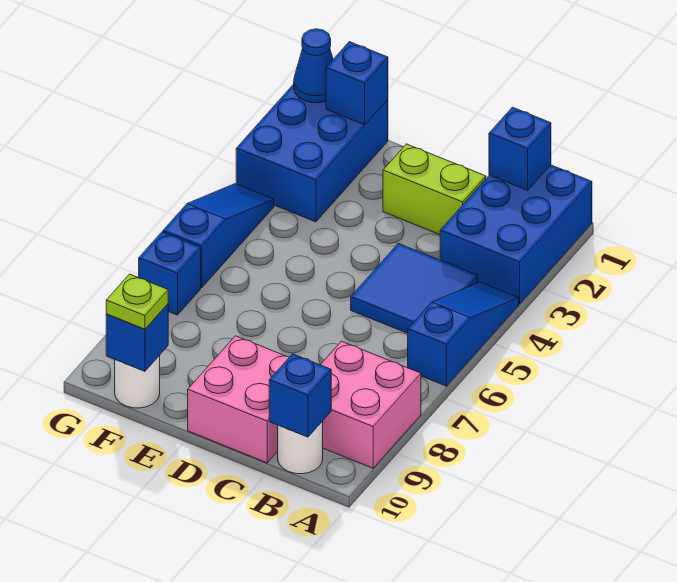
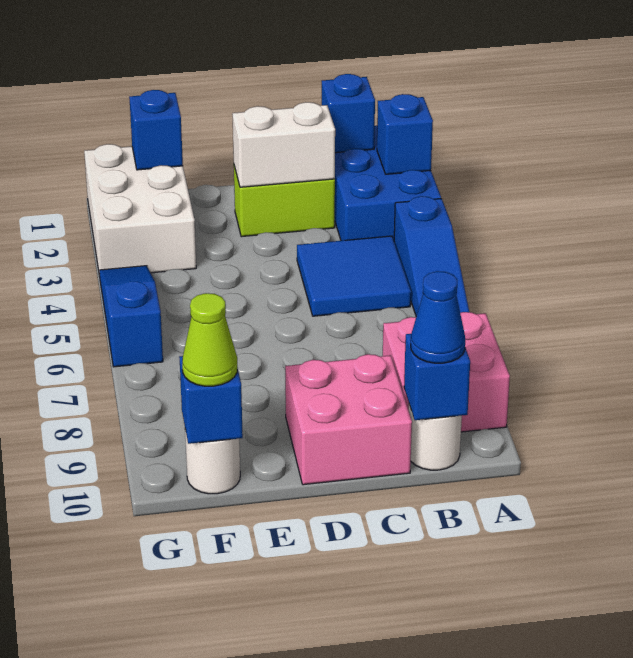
blue 1x3 slope [408,282,519,386] -> blue 1x3 slope turned to [394,196,469,316]
none -> white 1x2 brick [232,102,335,187]
blue 2x3 brick [236,84,388,222] -> white 2x3 brick [84,144,196,275]
lime 1x1 plate [106,274,168,329] -> lime 1x1 cone [182,293,237,386]
blue 1x1 cone [294,29,333,103] -> blue 1x1 cone moved to [411,271,465,363]
blue 1x1 brick [139,232,201,315] -> blue 1x1 brick moved to [377,94,433,174]

